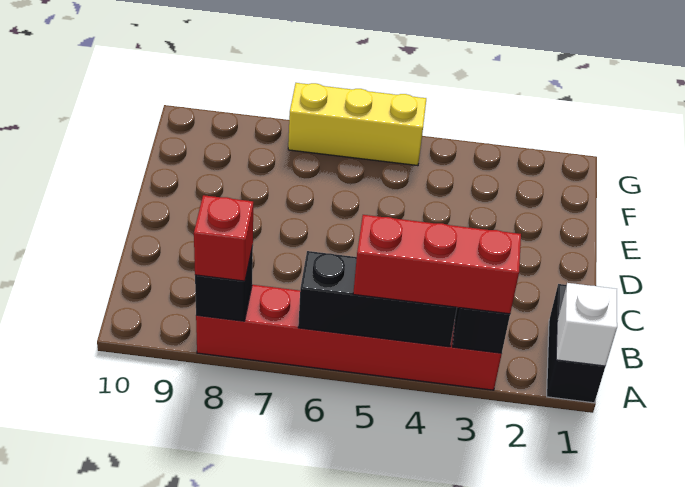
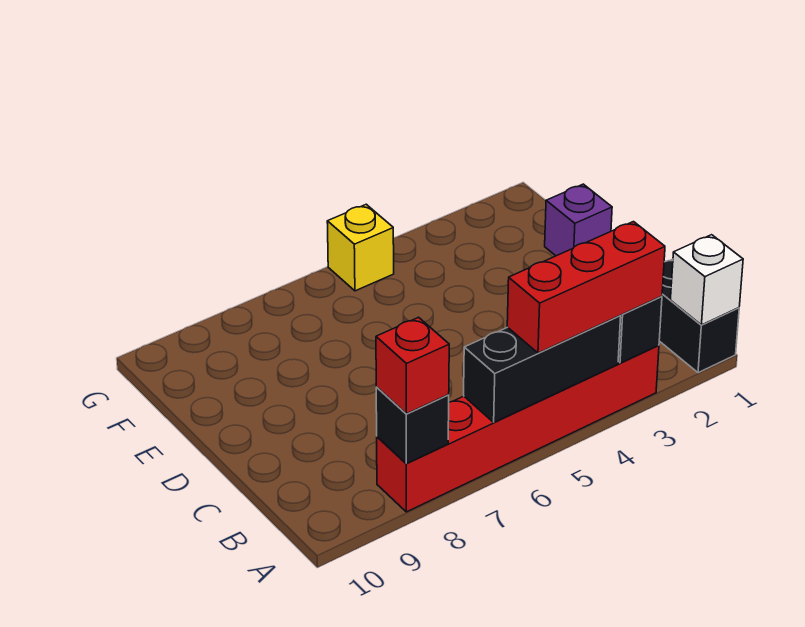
none -> purple 1x1 brick [545,184,612,256]
yellow 1x3 brick [288,83,426,166] -> yellow 1x1 brick [327,204,394,291]

